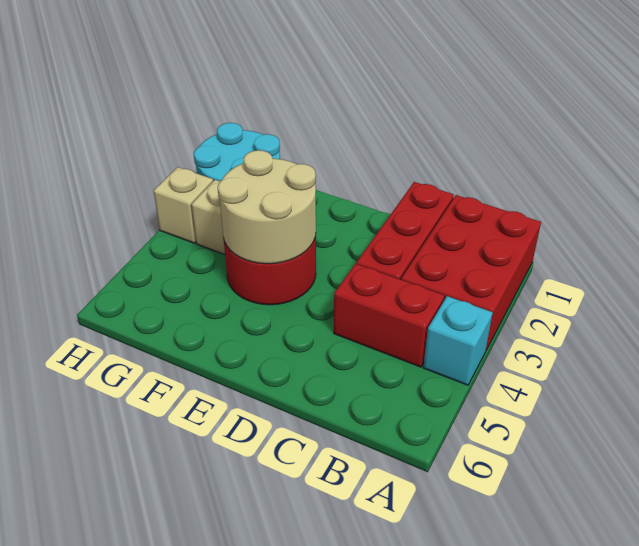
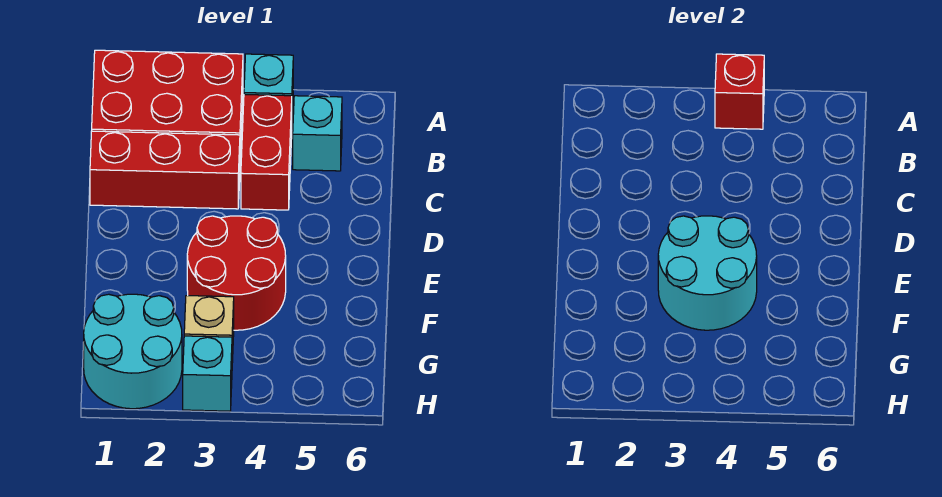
none -> red 1x1 brick [715,54,764,129]
none -> cyan 1x1 brick [293,96,342,171]
tan 2x2 round brick [218,150,316,264] -> cyan 2x2 round brick [658,216,757,330]
tan 1x1 brick [154,167,213,243] -> cyan 1x1 brick [183,336,232,411]

